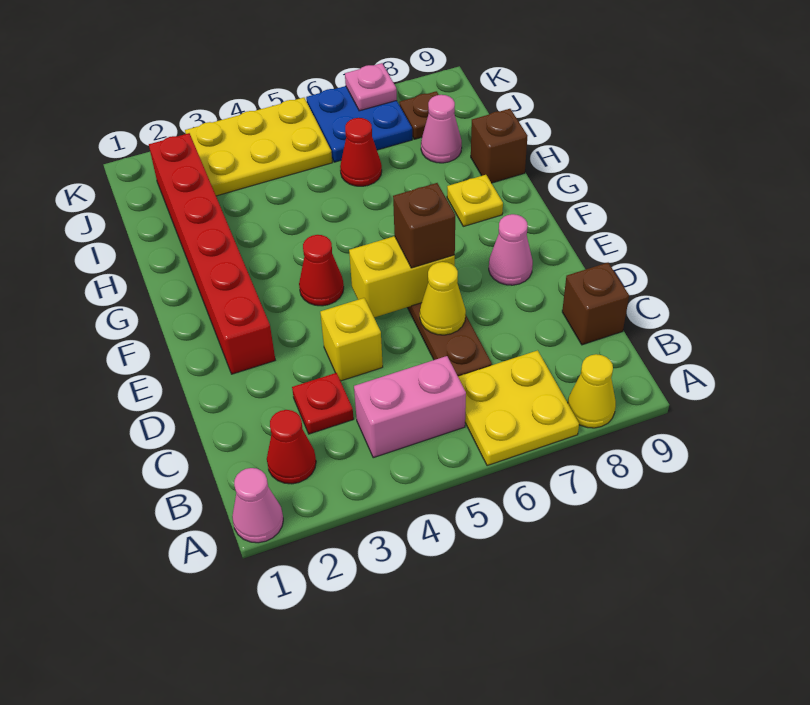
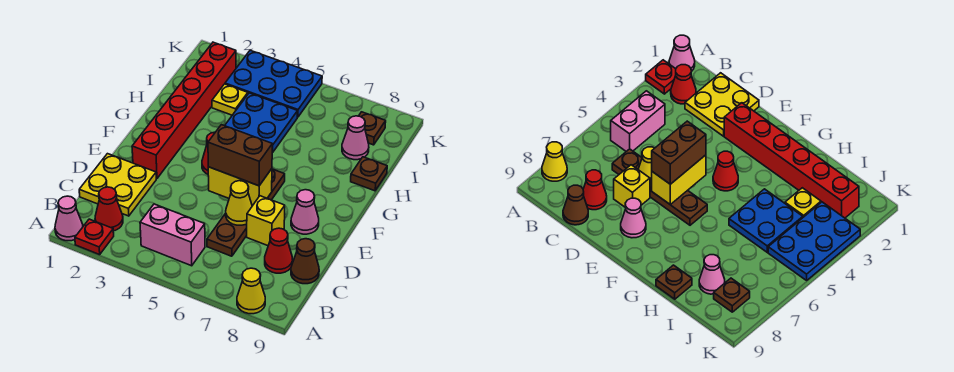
yellow 2x2 plate [458,350,579,466] -> yellow 2x2 plate moved to [79,154,156,216]
red 1x1 plate [292,373,354,434] -> red 1x1 plate moved to [75,219,114,255]
brown 1x1 brick [562,263,629,345] -> brown 1x1 cone [291,239,319,284]
yellow 1x1 brick [320,298,383,381] -> yellow 1x1 brick moved to [247,196,285,246]
brown 1x1 brick [393,183,455,268] -> brown 1x2 brick [208,125,273,186]
yellow 1x1 plate [447,175,503,226] -> yellow 1x1 plate moved to [212,84,248,115]
brown 1x1 brick [471,109,527,183] -> brown 1x1 plate [351,157,387,191]
red 1x1 cone [340,118,382,186] -> red 1x1 cone moved to [265,228,293,273]
yellow 2x3 plate [185,98,332,196] -> blue 2x3 plate [225,50,322,117]
blue 2x2 plate [306,86,412,162] -> blue 2x2 plate moved to [225,93,298,152]
pink 1x1 plate [345,63,397,111] -> none

